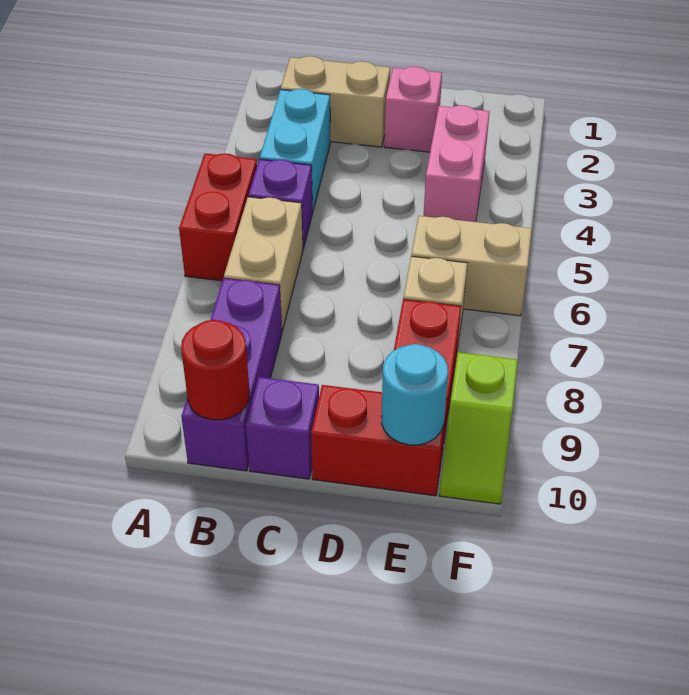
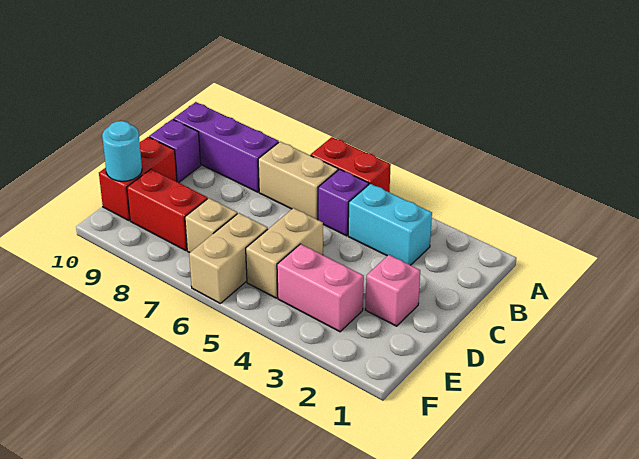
tan 1x2 brick [281,56,390,147] -> tan 1x2 brick moved to [246,208,323,298]
red 1x1 round brick [181,320,250,420] -> none
lime 1x2 slope [440,352,518,504] -> none

